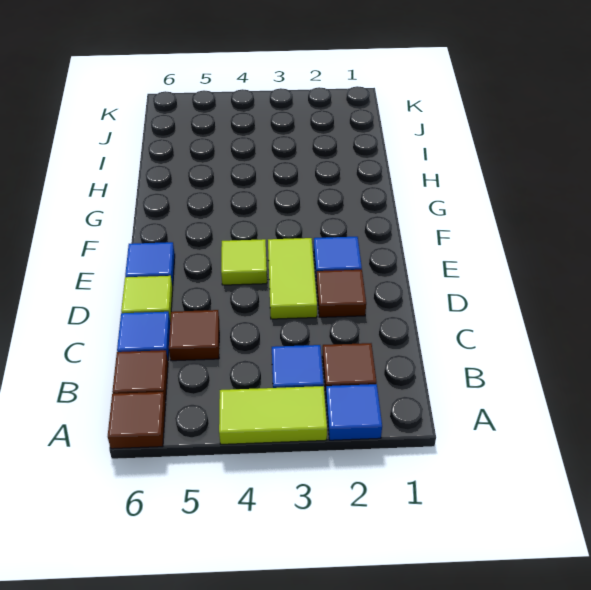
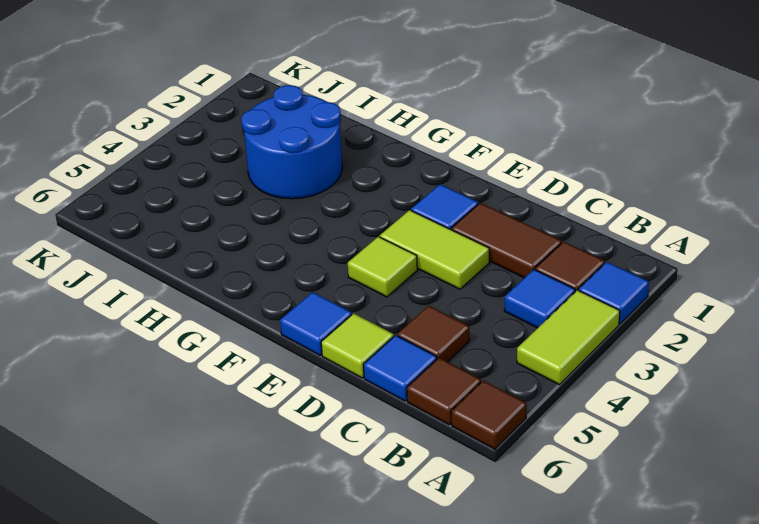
brown 1x1 tile [316,270,366,317] -> brown 1x2 tile [451,203,561,278]
none -> blue 2x2 round brick [241,85,342,199]

